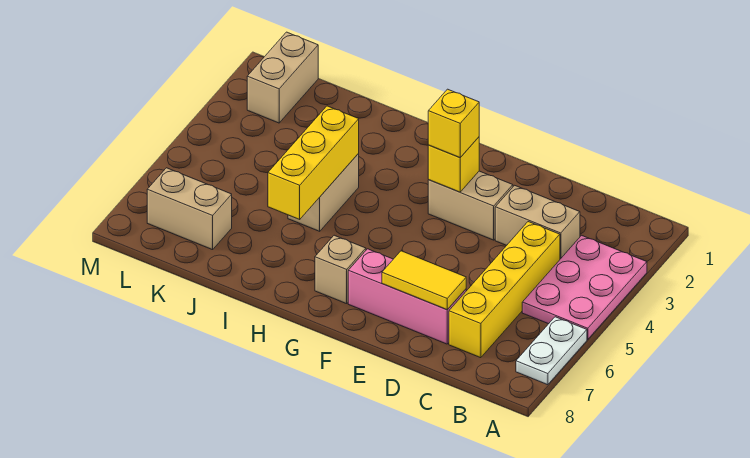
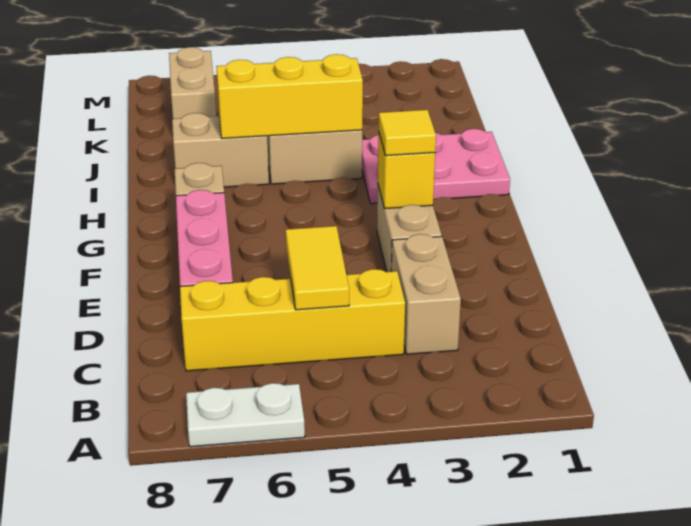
pink 2x3 plate [522,235,647,339] -> pink 2x3 plate moved to [362,129,510,204]
yellow 1x2 tile [382,251,466,310] -> yellow 1x2 tile moved to [286,226,349,310]
yellow 1x1 brick [428,89,479,158] -> yellow 1x1 tile [379,110,436,156]
tan 1x2 brick [247,32,318,123] -> tan 1x2 brick moved to [172,113,269,187]

